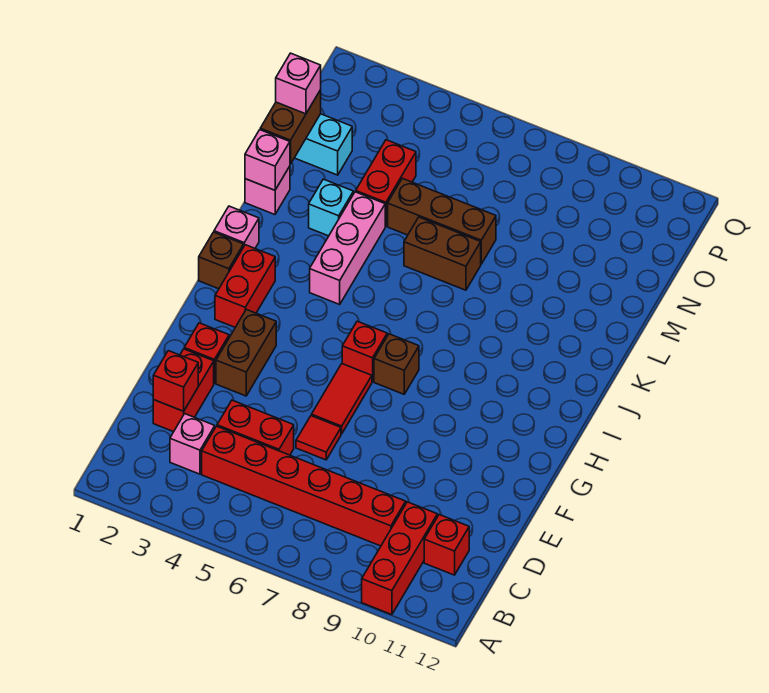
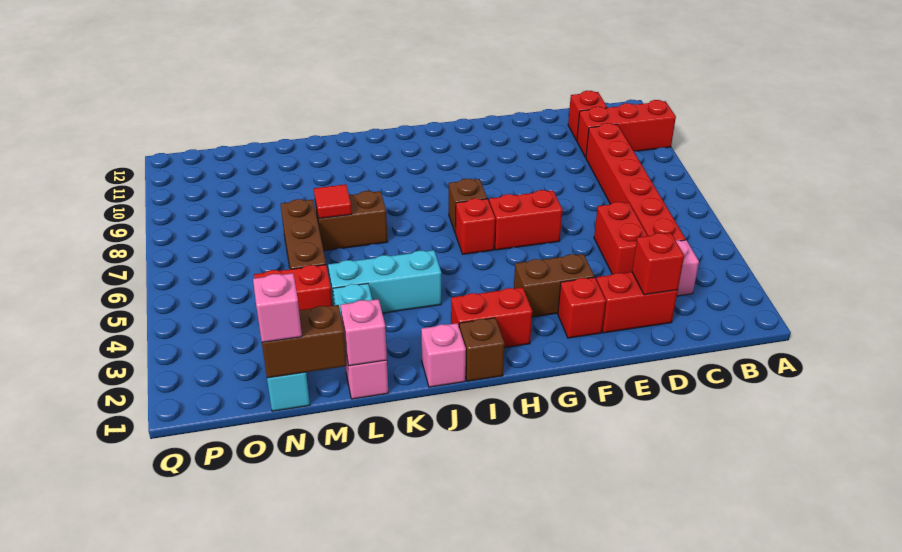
red 1x1 tile [296,416,341,460] -> red 1x1 tile moved to [314,184,352,219]
red 1x2 tile [311,364,372,434] -> red 1x2 brick [489,190,562,250]
pink 1x3 brick [310,192,385,304] -> cyan 1x3 brick [328,250,441,313]
brown 1x2 brick [404,217,481,290] -> brown 1x2 brick turned to [315,191,387,251]

